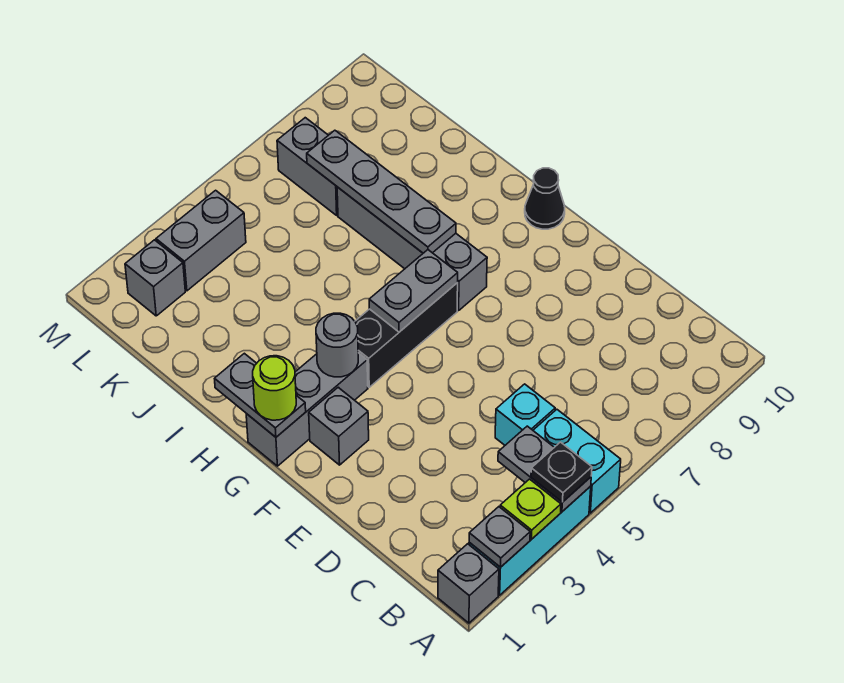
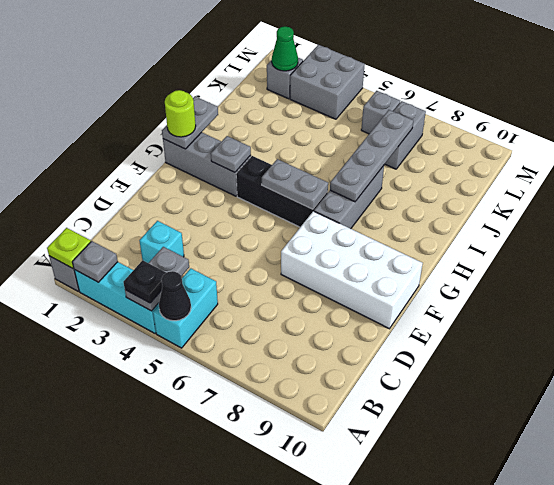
lime 1x1 plate [500,479,561,539] -> lime 1x1 plate moved to [47,228,91,268]
cyan 1x1 brick [495,384,555,445] -> cyan 1x1 brick moved to [139,221,184,263]
none -> white 2x4 brick [281,211,423,329]
grey 1x1 brick [309,387,369,465] -> grey 1x1 brick moved to [361,91,400,134]
grey 1x1 round brick [316,313,358,377] -> grey 1x1 plate [211,136,251,172]
grey 1x4 brick [337,187,487,311] -> grey 1x3 brick [314,166,384,229]
black 1x1 cone [525,168,565,229] -> black 1x1 cone moved to [159,271,191,321]
none -> green 1x1 cone [272,26,298,71]
grey 1x2 brick [156,190,246,291] -> grey 2x2 brick [290,45,365,119]

